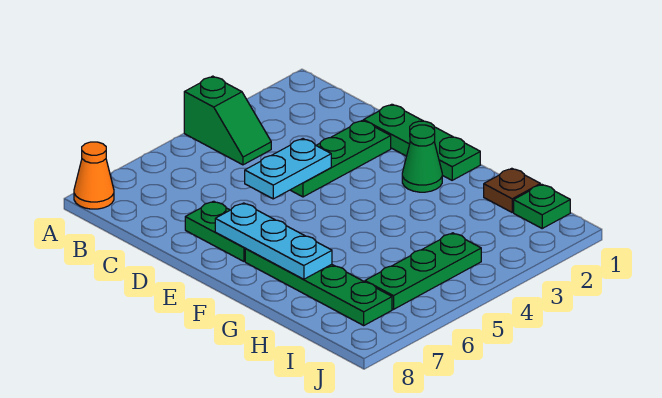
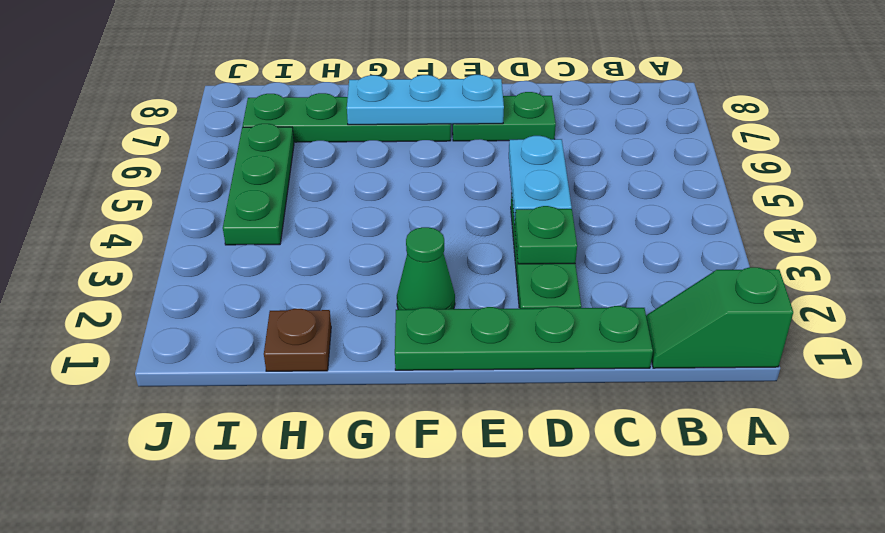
green 1x2 slope [184,76,271,165] -> green 1x2 slope moved to [646,267,793,368]
orange 1x1 cone [74,142,114,209] -> none
green 1x3 plate [364,104,480,180] -> green 1x4 plate [395,306,653,370]
green 1x1 plate [514,184,570,228] -> green 1x1 plate moved to [515,206,577,264]

